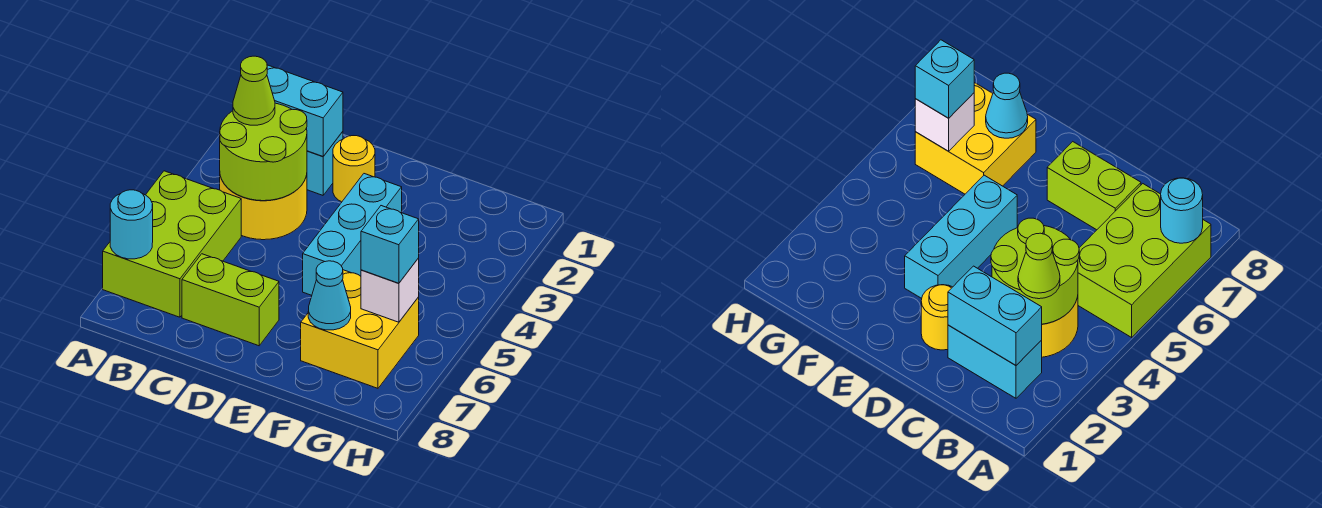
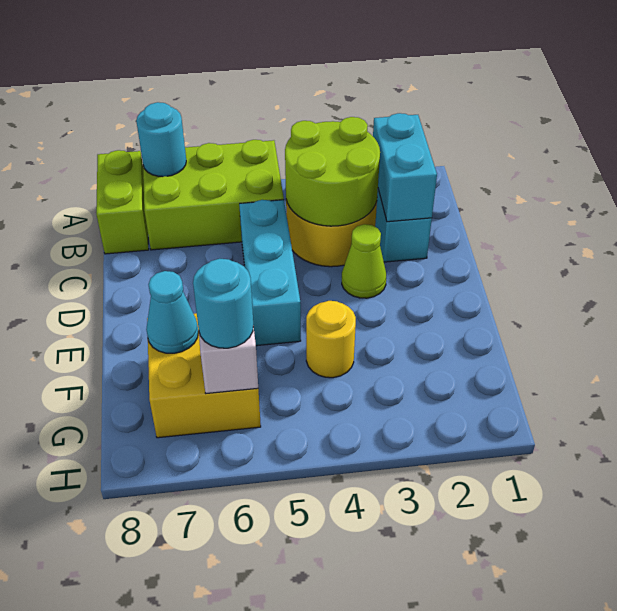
lime 1x1 cone [233,56,275,125] -> lime 1x1 cone moved to [342,224,386,298]
lime 1x2 brick [182,254,279,346] -> lime 1x2 brick moved to [96,150,149,254]
yellow 1x1 round brick [333,136,375,202] -> yellow 1x1 round brick moved to [306,301,356,378]
cyan 1x3 brick [303,174,402,295] -> cyan 1x3 brick turned to [239,200,301,346]
cyan 1x1 brick [361,206,419,283] -> cyan 1x1 round brick [193,259,253,348]

